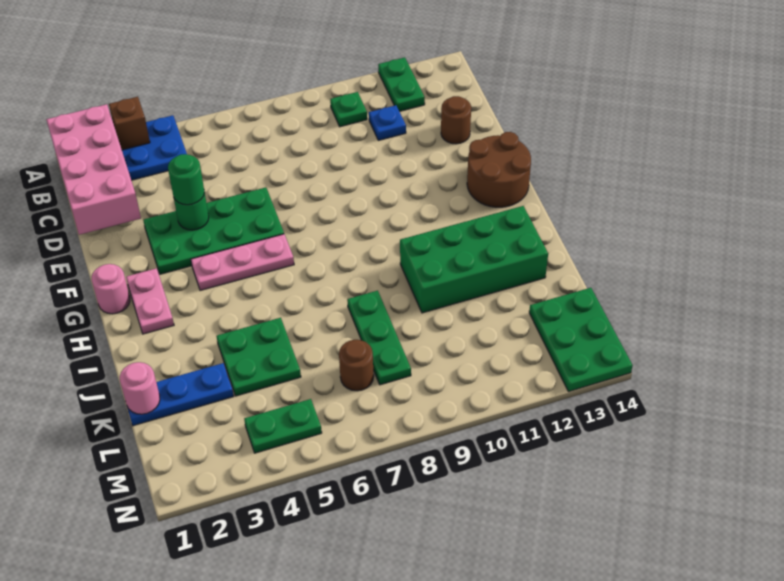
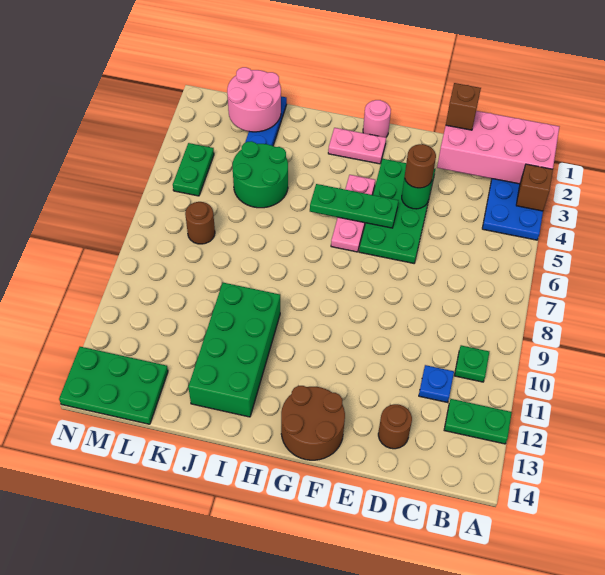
none -> brown 1x1 brick [446,83,481,130]
green 1x1 round brick [168,154,205,205] -> brown 1x1 round brick [405,144,436,188]
green 2x2 plate [217,318,301,396] -> green 2x2 round brick [233,141,288,208]
green 1x3 plate [347,291,411,385] -> green 1x3 plate moved to [310,184,399,228]
pink 1x1 round brick [120,362,160,414] -> pink 2x2 round brick [227,67,281,132]

